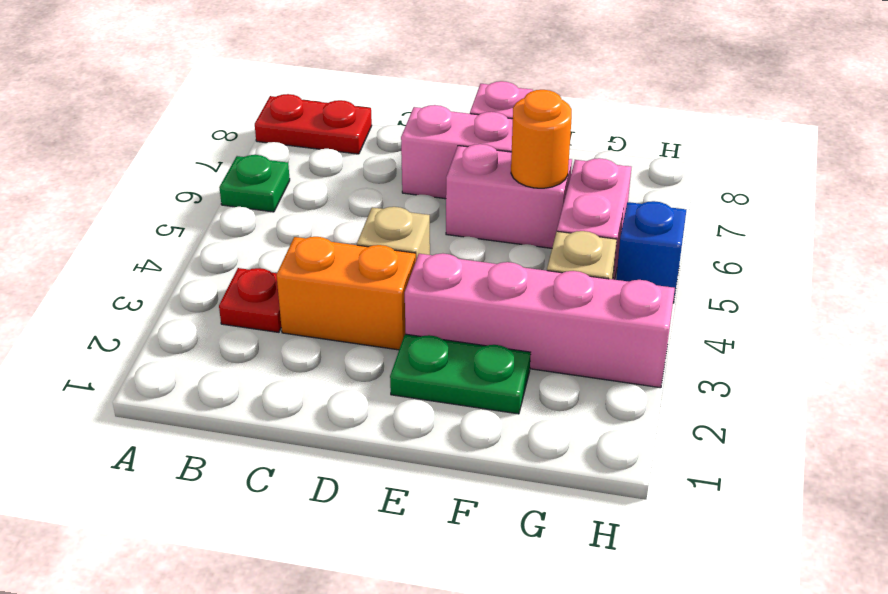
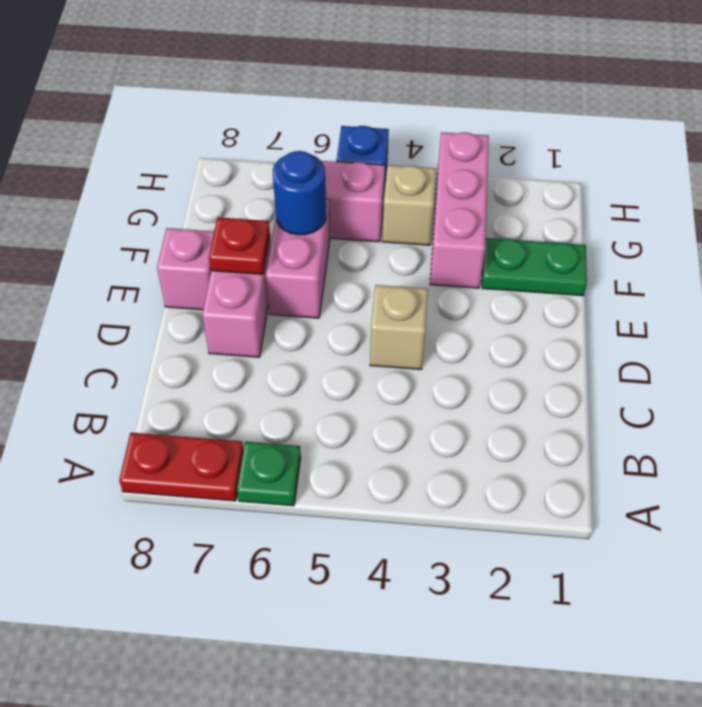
red 1x2 plate [255,94,372,154] -> red 1x2 plate turned to [119,433,243,501]
red 1x1 plate [219,268,281,332] -> red 1x1 plate moved to [209,217,270,274]
orange 1x2 brick [277,237,416,350] -> none
green 1x2 plate [390,334,531,414] -> green 1x2 plate turned to [482,238,587,296]
pink 1x4 brick [405,253,675,388] -> pink 1x3 brick [430,132,489,288]
orange 1x1 round brick [511,90,572,188] -> blue 1x1 round brick [273,151,326,235]

